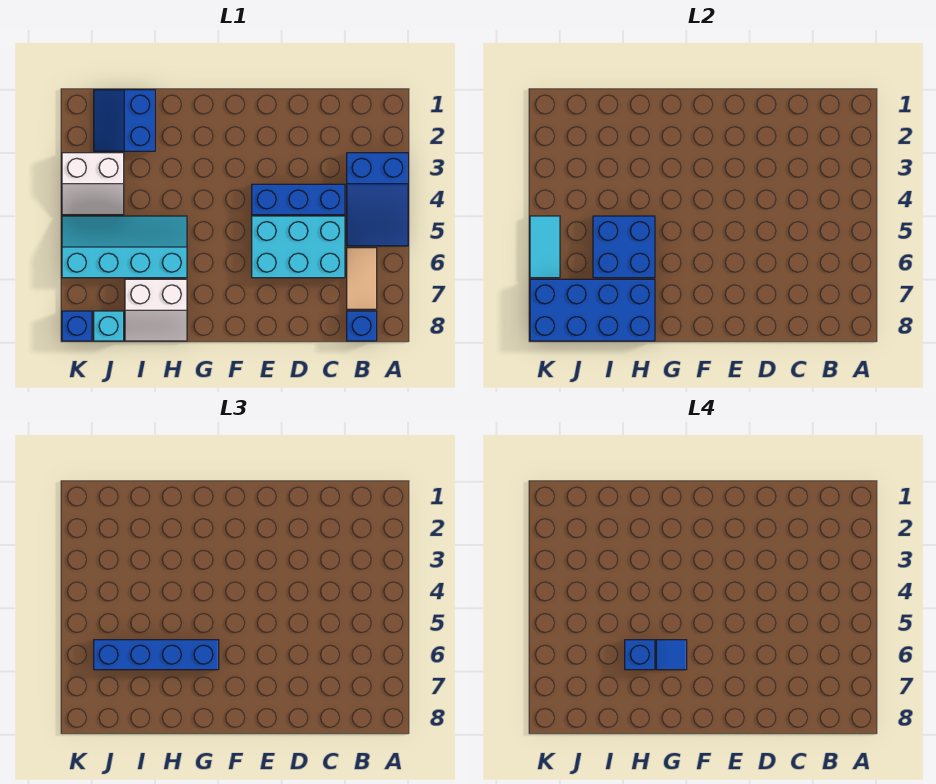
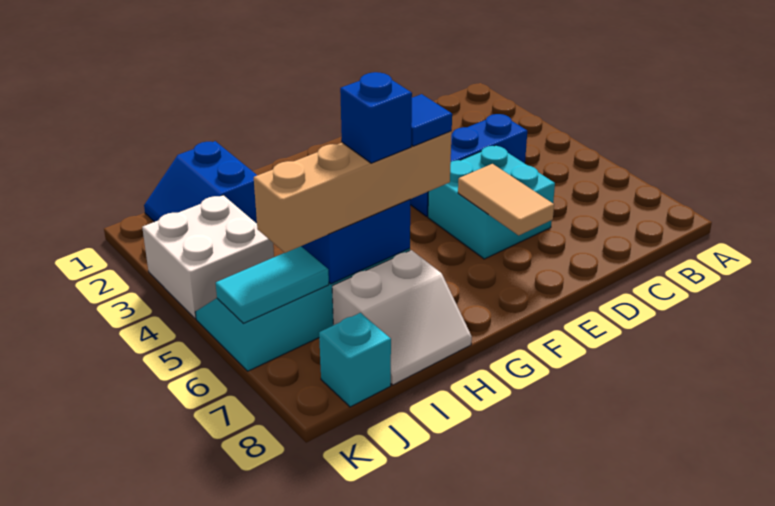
blue 2x3 slope [347,153,408,246] -> none
tan 1x2 tile [347,248,377,309] -> tan 1x2 tile moved to [458,164,554,235]
blue 1x1 brick [347,311,377,341] -> none
cyan 2x3 brick [252,216,345,278] -> cyan 2x2 brick [428,145,555,259]
blue 1x4 brick [94,640,219,670] -> tan 1x4 brick [254,131,452,253]
blue 2x4 brick [530,279,655,341] -> none
white 2x2 slope [62,153,124,215] -> white 2x2 brick [142,195,274,319]
cyan 1x2 tile [530,216,560,278] -> cyan 1x2 tile turned to [216,246,329,323]
blue 1x1 brick [62,311,92,341] -> none

